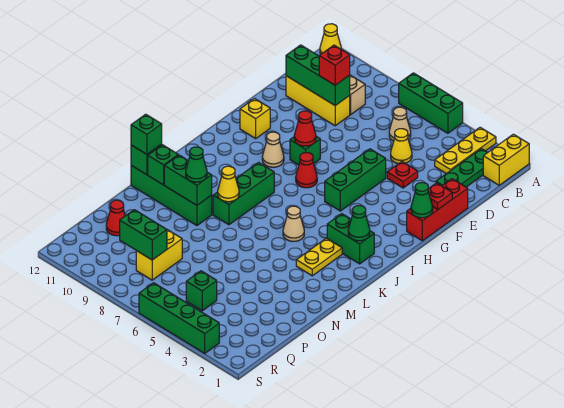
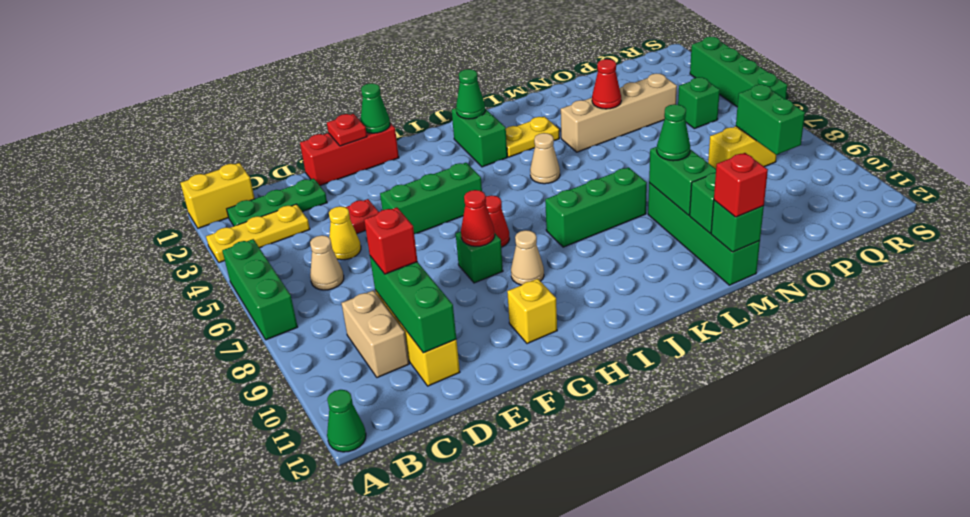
yellow 1x1 cone [320,24,341,54] -> green 1x1 cone [327,390,366,452]
yellow 1x1 cone [218,166,239,202] -> none
none -> tan 1x4 brick [561,74,677,152]
green 1x1 brick [131,114,162,154] -> red 1x1 brick [714,153,768,217]
red 1x1 cone [106,200,125,236] -> red 1x1 cone moved to [592,59,621,109]

